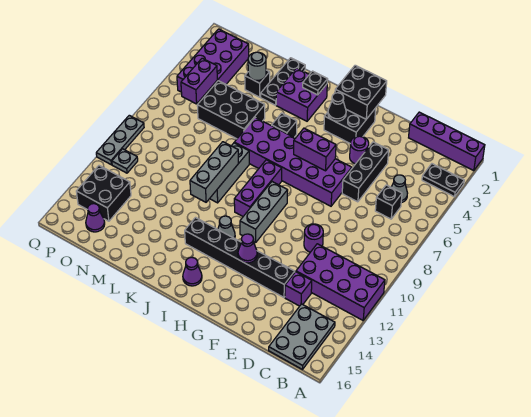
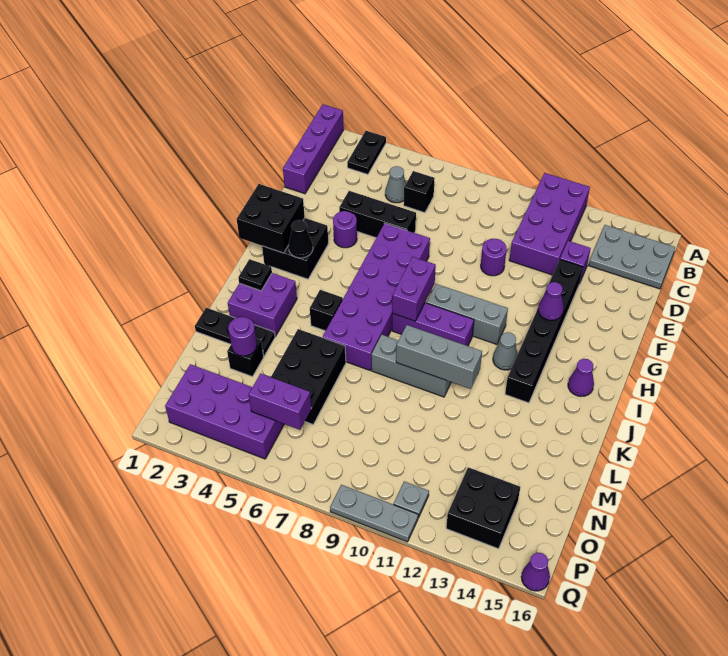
purple 1x2 brick [294,128,336,171] -> purple 1x2 brick moved to [392,257,436,321]
grey 1x1 round brick [248,52,266,80] -> purple 1x1 round brick [228,317,257,356]
purple 1x1 cone [86,204,105,232] -> purple 1x1 cone moved to [521,553,550,591]

